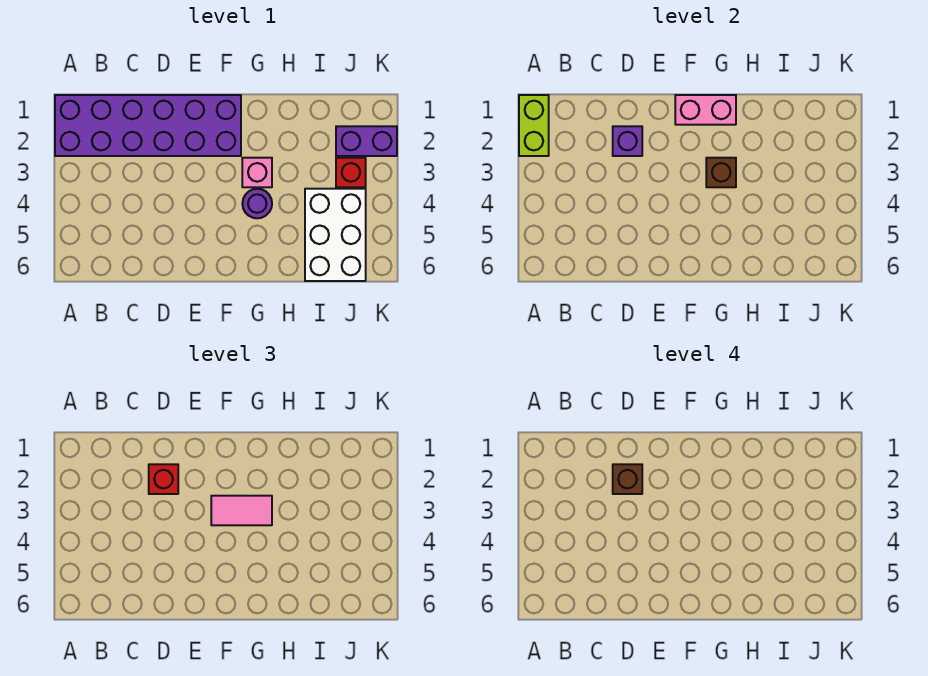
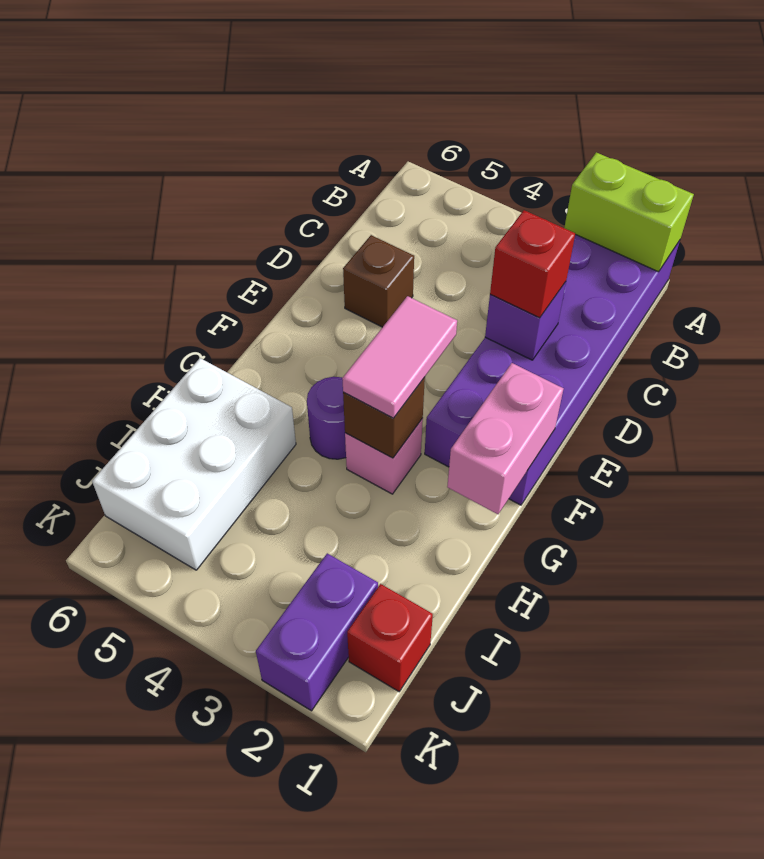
brown 1x1 brick [613,464,642,494] -> brown 1x1 brick moved to [343,235,414,327]
white 2x3 brick [305,189,366,281] -> white 2x3 brick turned to [92,358,296,570]
red 1x1 brick [336,158,366,187] -> red 1x1 brick moved to [347,584,433,692]

